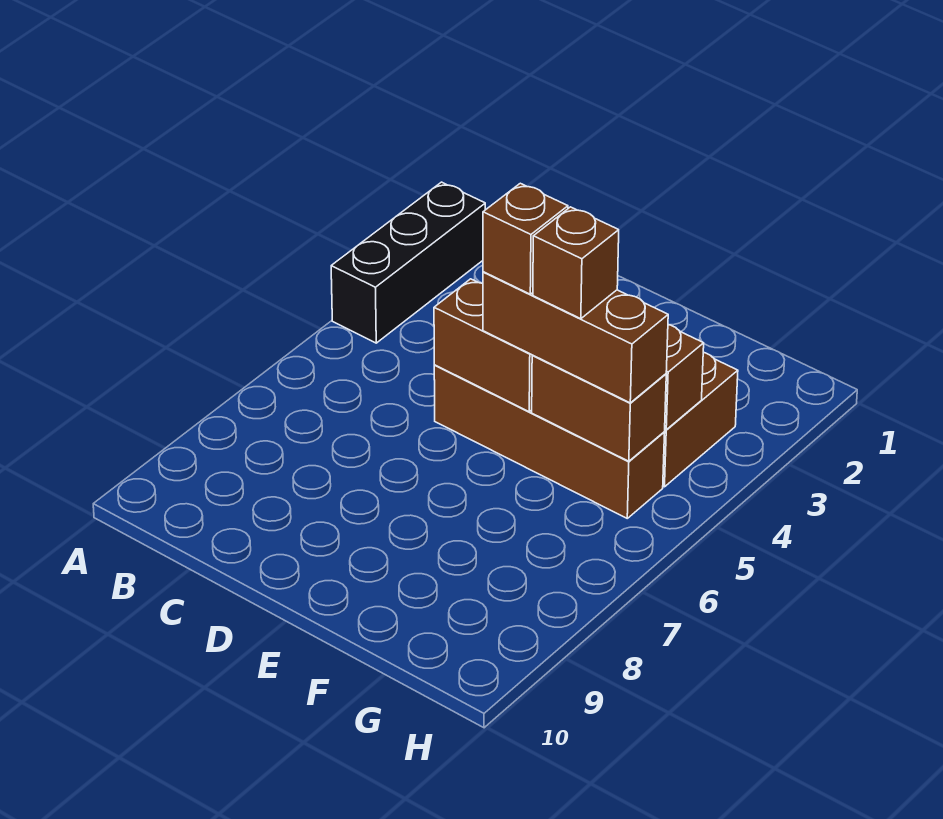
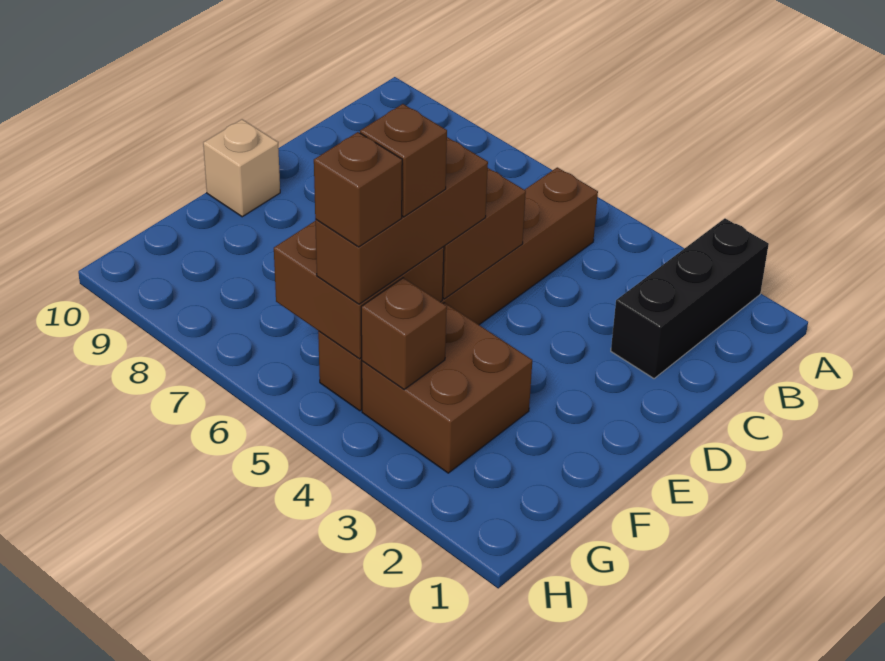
black 1x3 brick [331,182,485,343] -> black 1x3 brick turned to [611,218,769,379]
brown 1x4 brick [434,365,665,518] -> brown 1x6 brick [318,167,598,411]
brown 1x1 brick [483,183,568,294] -> brown 1x1 brick moved to [314,132,402,247]
none -> tan 1x1 brick [203,119,280,217]
brown 1x2 brick [532,356,666,461] -> brown 2x2 brick [274,221,444,359]

